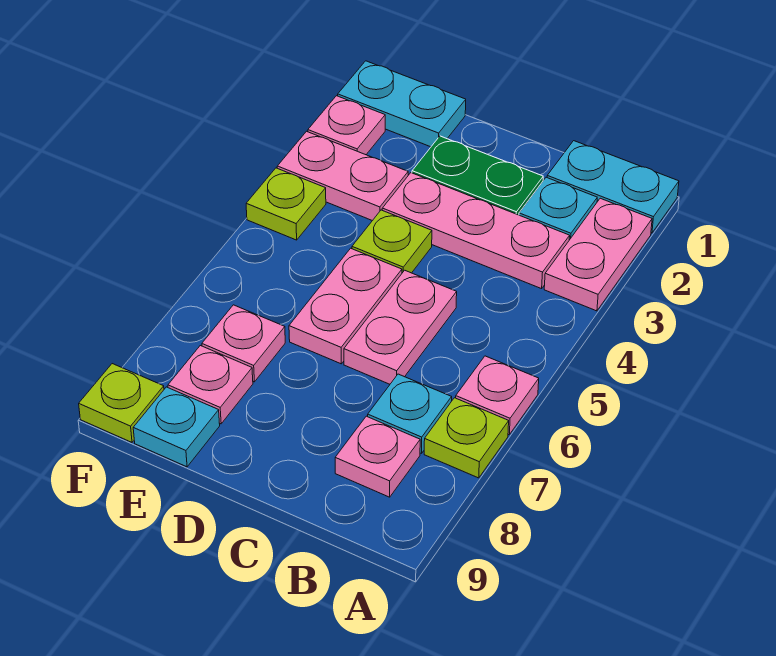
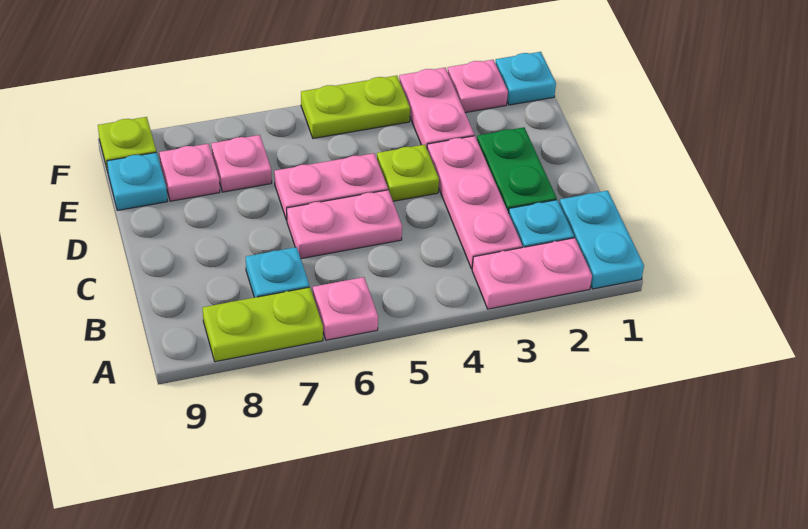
lime 1x1 plate [424,398,509,478] -> lime 1x2 plate [203,287,323,362]
pink 1x1 plate [335,416,420,497] -> none
cyan 1x2 plate [338,61,466,147] -> cyan 1x1 plate [495,52,556,105]
lime 1x1 plate [246,168,326,240] -> lime 1x2 plate [301,76,410,138]

